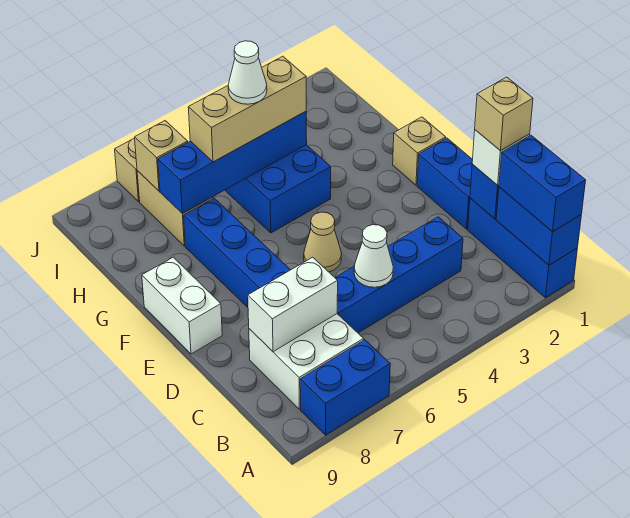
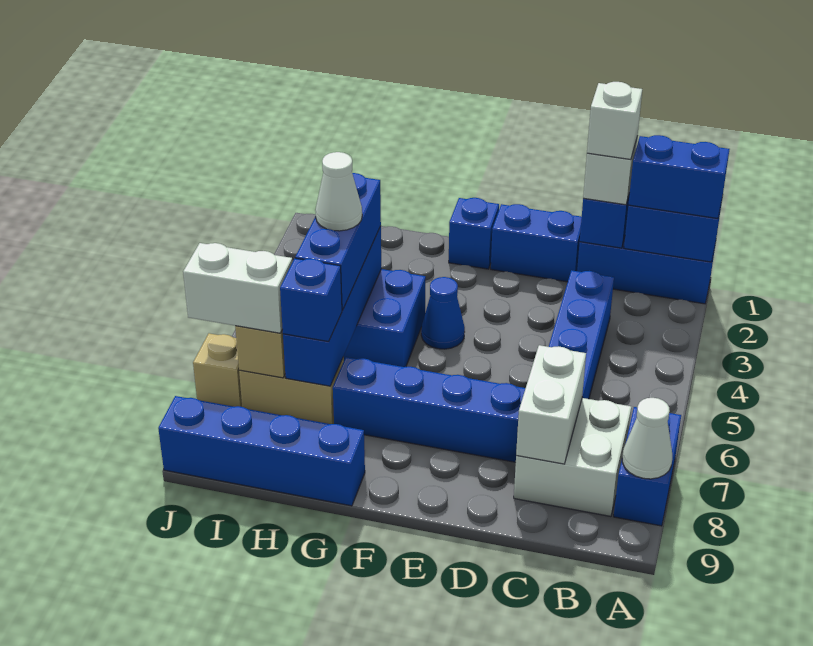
tan 1x1 brick [475,77,533,151] -> white 1x1 brick [587,82,642,160]
white 1x1 cone [354,225,393,287] -> white 1x1 cone moved to [622,398,672,479]
tan 1x1 cone [304,212,342,272] -> none
white 1x2 brick [142,257,222,354] -> white 1x2 brick moved to [183,243,292,333]
tan 1x1 brick [393,117,446,185] -> blue 1x1 brick [449,198,499,269]
none -> blue 1x1 cone [421,277,465,349]
none -> blue 1x4 brick [158,396,365,506]
tan 1x3 brick [188,56,306,162] -> blue 1x3 brick [295,173,381,310]
none -> blue 1x1 brick [280,258,342,342]

